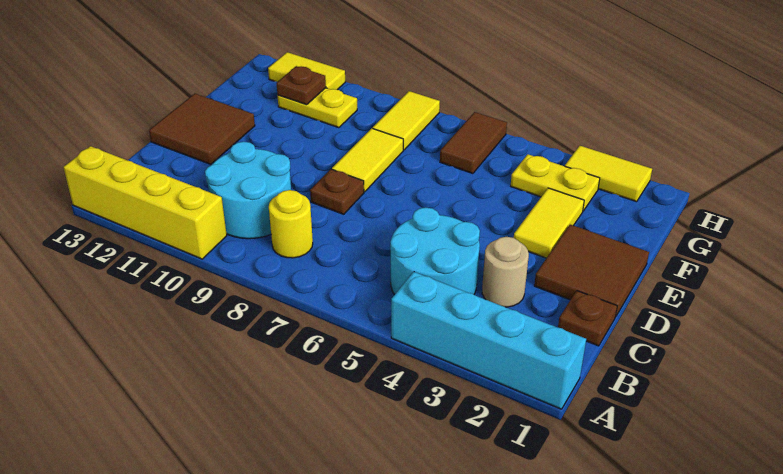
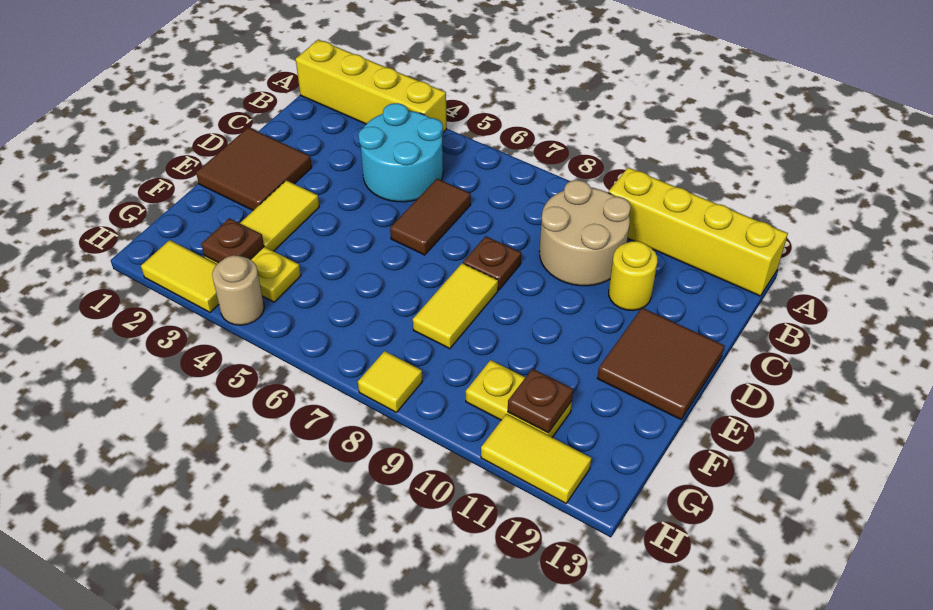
cyan 1x4 brick [391,272,586,409] -> yellow 1x4 brick [296,40,447,132]
yellow 1x1 round brick [269,190,313,258] -> yellow 1x1 round brick moved to [609,241,657,311]
cyan 2x2 round brick [205,142,291,239] -> tan 2x2 round brick [539,180,631,286]
brown 1x1 plate [558,291,617,346] -> brown 1x1 plate moved to [202,218,264,263]
tan 1x1 round brick [482,237,529,307] -> tan 1x1 round brick moved to [212,255,264,325]
brown 1x2 tile [440,112,507,174] -> brown 1x2 tile moved to [390,179,471,255]
yellow 1x2 tile [373,91,440,150] -> yellow 1x1 tile [358,351,422,412]

